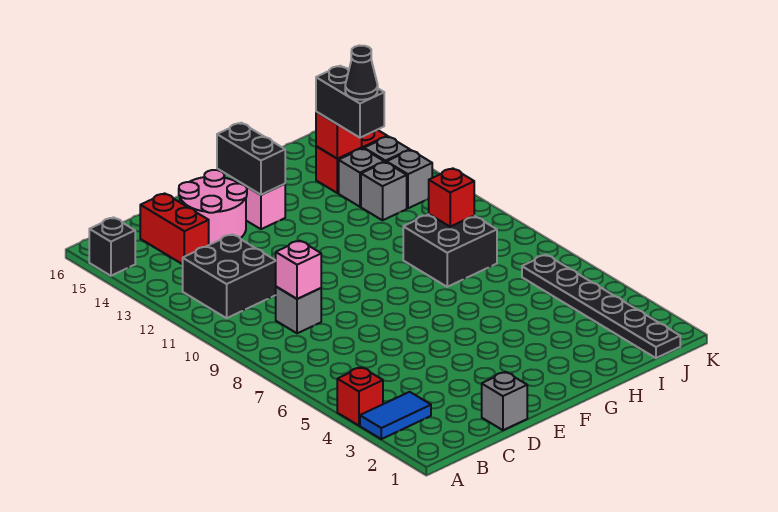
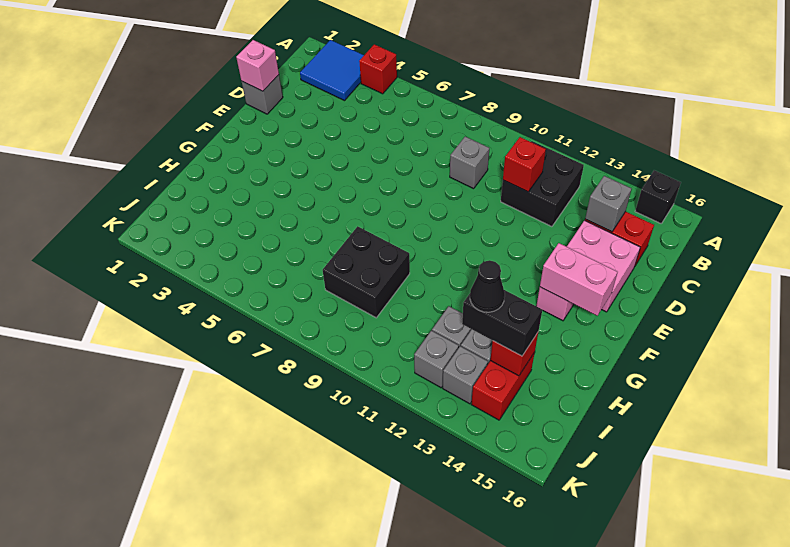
blue 1x2 tile [360,392,431,439] -> blue 2x2 tile [300,40,364,101]
pink 1x1 brick [276,241,321,299] -> pink 1x1 brick moved to [236,40,279,91]
none -> grey 1x1 brick [585,176,632,232]
pink 2x2 round brick [179,170,247,245] -> pink 2x2 brick [567,220,640,312]
black 1x2 brick [217,123,285,195] -> pink 1x2 brick [540,243,617,316]
red 1x1 brick [429,168,474,227] -> red 1x1 brick moved to [503,137,546,192]
black 1x6 plate [522,255,680,358] -> none

